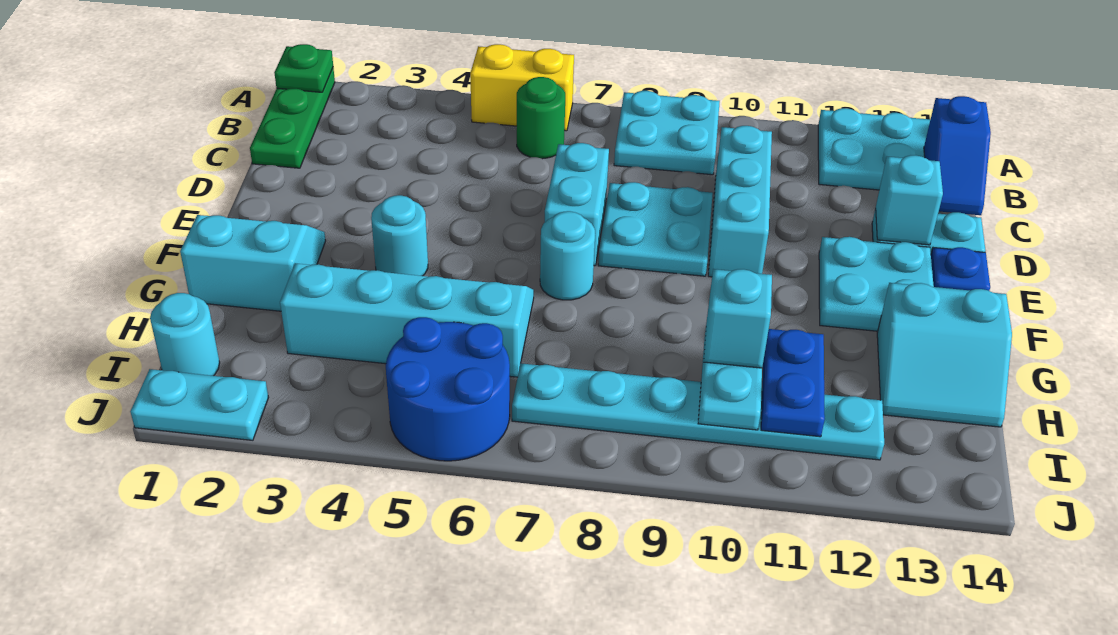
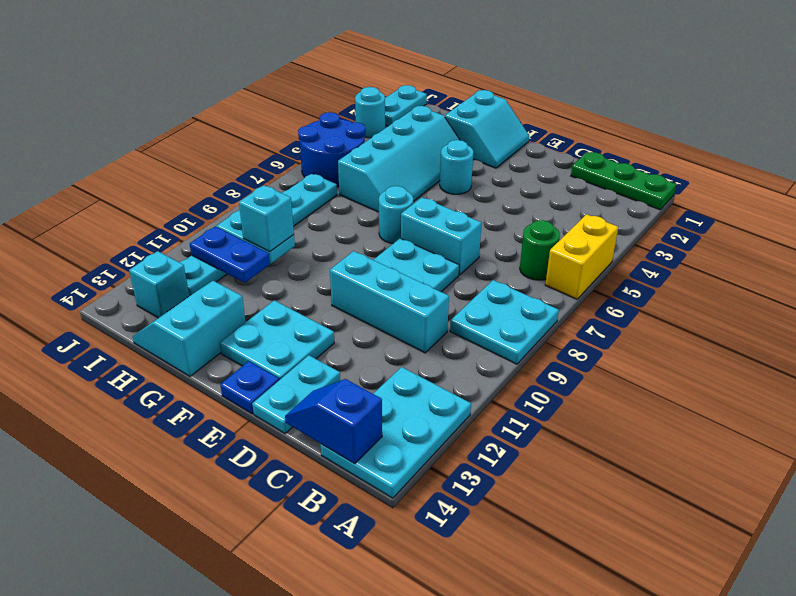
green 1x1 plate [274,44,333,92] -> none
cyan 1x1 brick [876,155,943,245] -> cyan 1x1 brick moved to [129,251,189,318]
cyan 1x1 round brick [150,293,220,376] -> cyan 1x1 round brick moved to [355,87,385,138]

